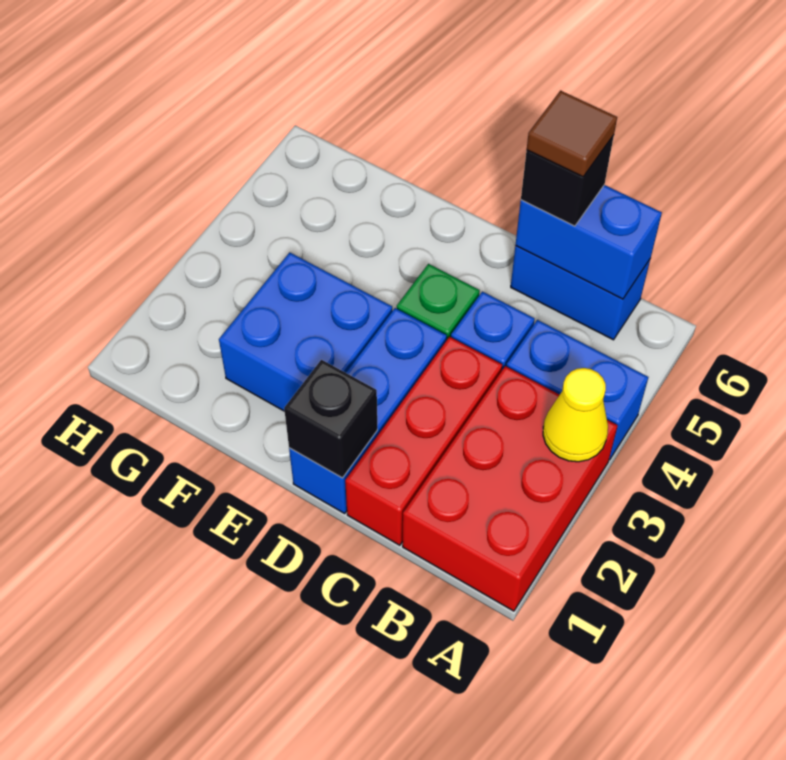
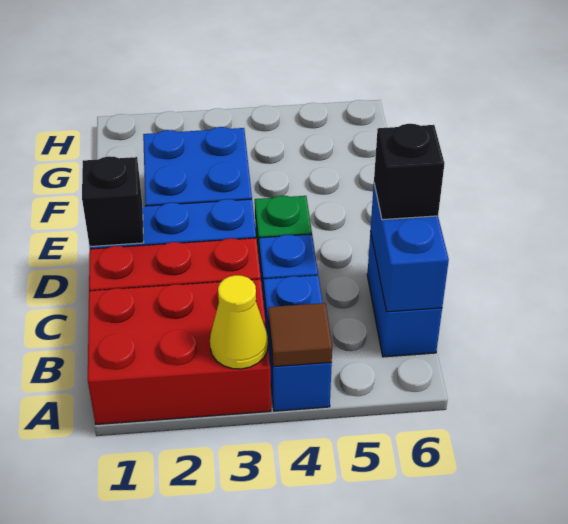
brown 1x1 tile [527,91,617,177] -> brown 1x1 tile moved to [268,303,332,367]

